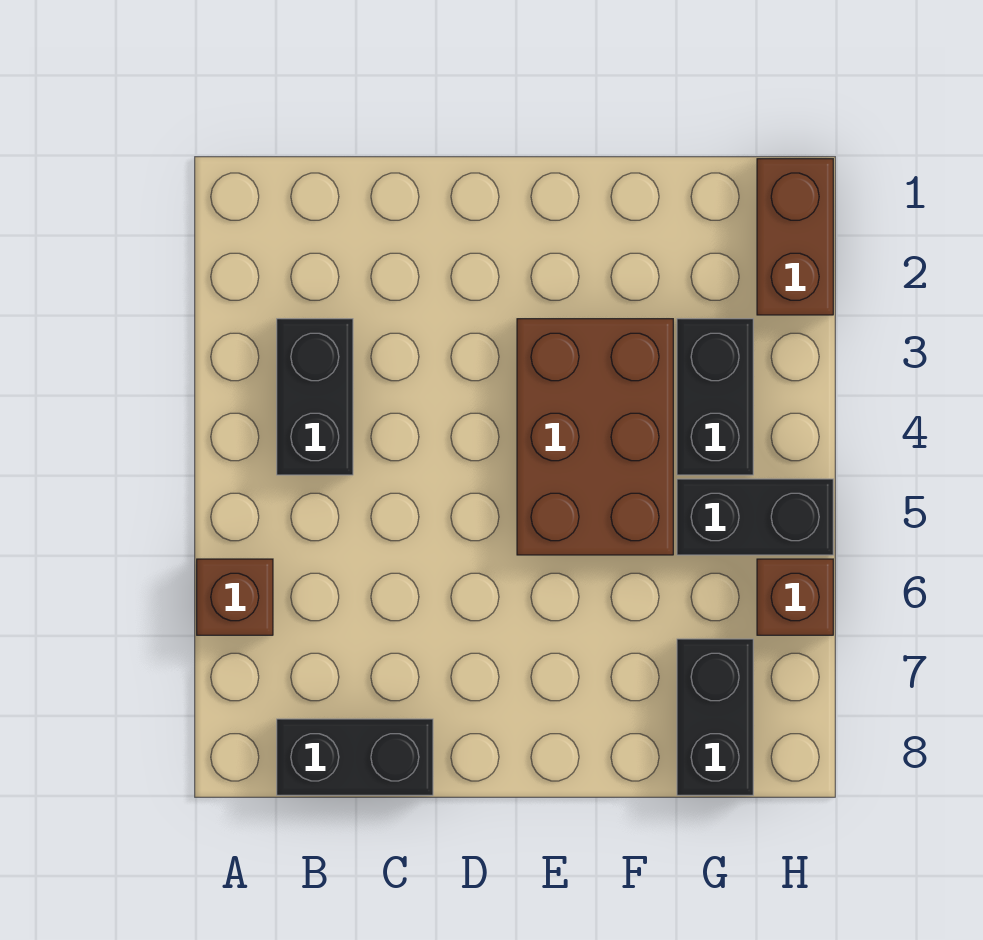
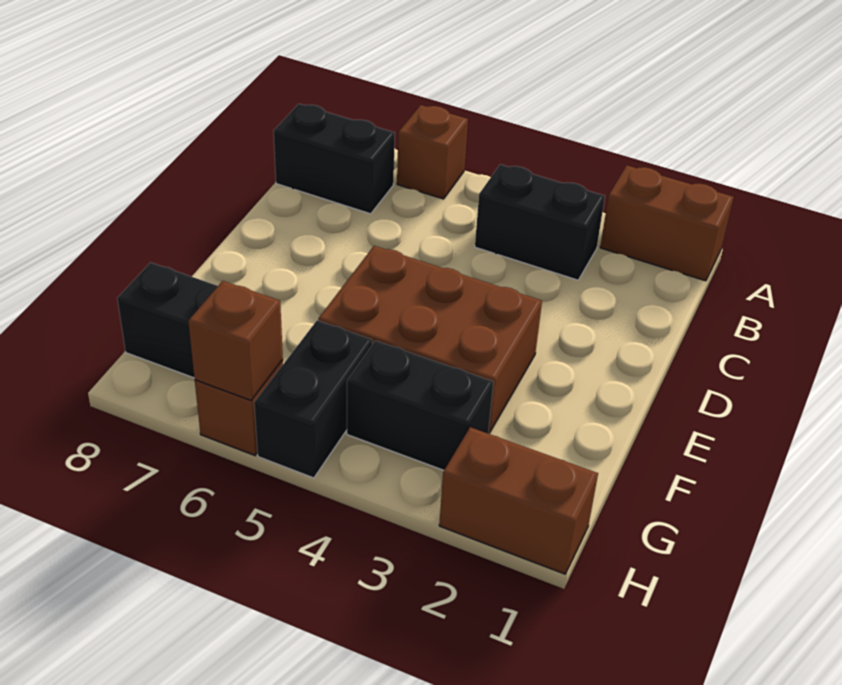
none -> brown 1x2 brick [600,165,733,281]
black 1x2 brick [277,719,433,795] -> black 1x2 brick turned to [274,104,395,214]
none -> brown 1x1 brick [188,281,283,400]

